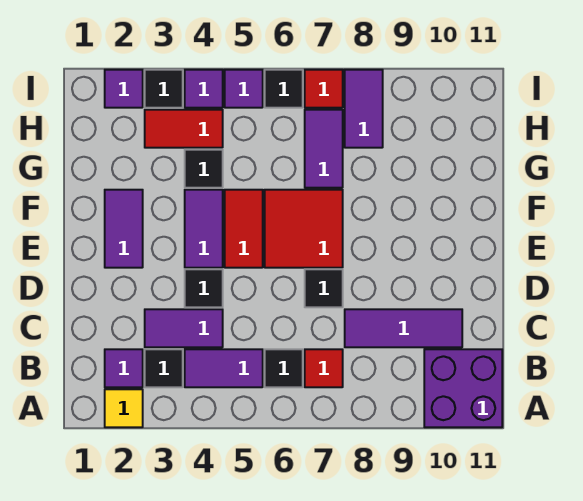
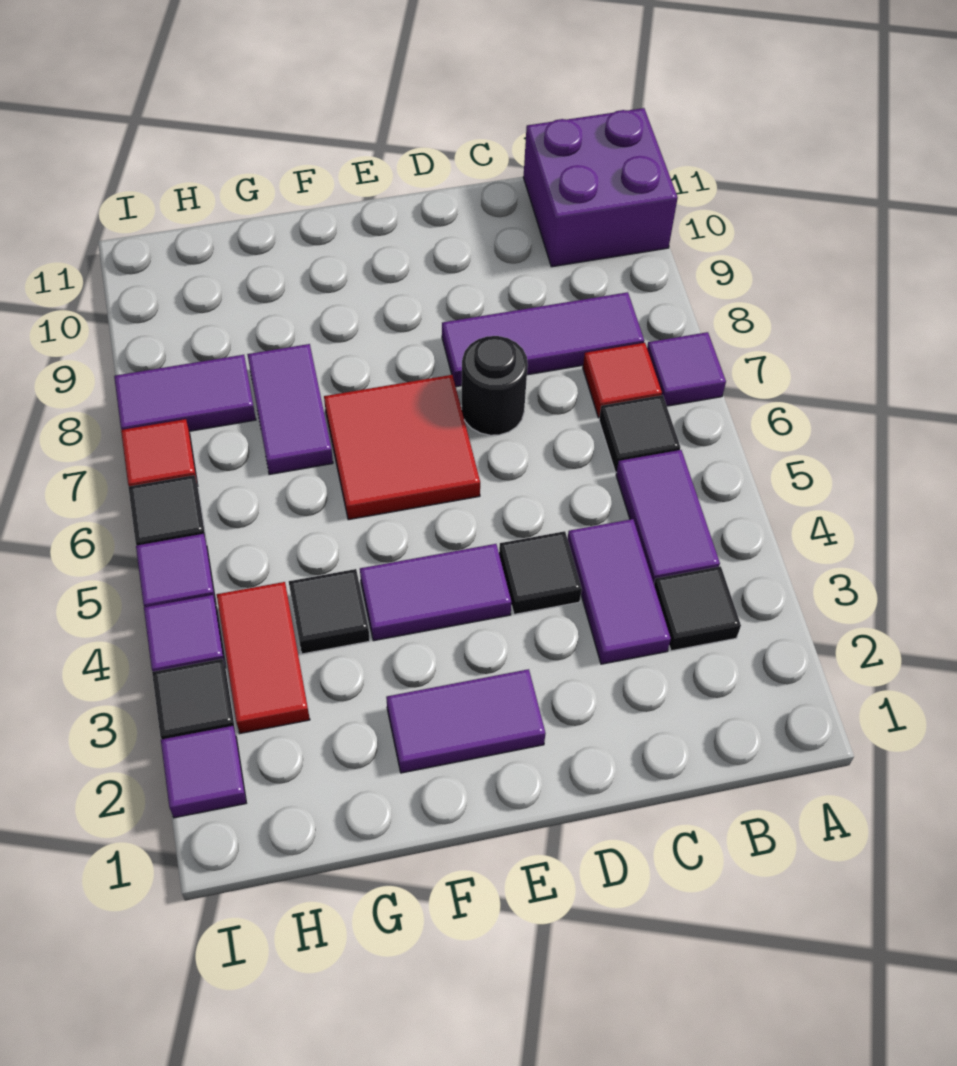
yellow 1x1 tile [105,389,143,427] -> none
purple 1x1 tile [105,349,143,387] -> purple 1x1 tile moved to [647,332,726,406]
purple 1x3 tile [345,309,462,347] -> purple 1x3 tile turned to [442,292,644,387]
black 1x1 tile [305,269,343,307] -> black 1x1 round brick [461,336,528,435]
red 1x2 tile [225,190,263,268] -> none
purple 1x2 tile [305,110,343,188] -> purple 1x2 tile turned to [247,344,333,474]

